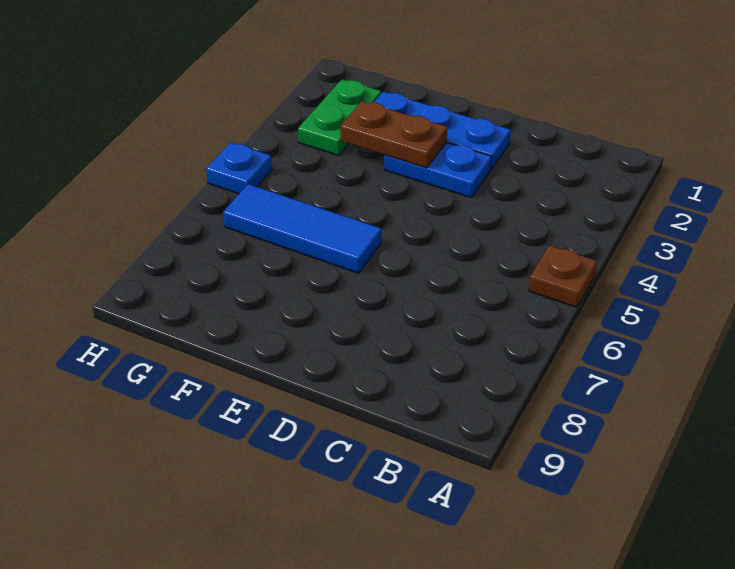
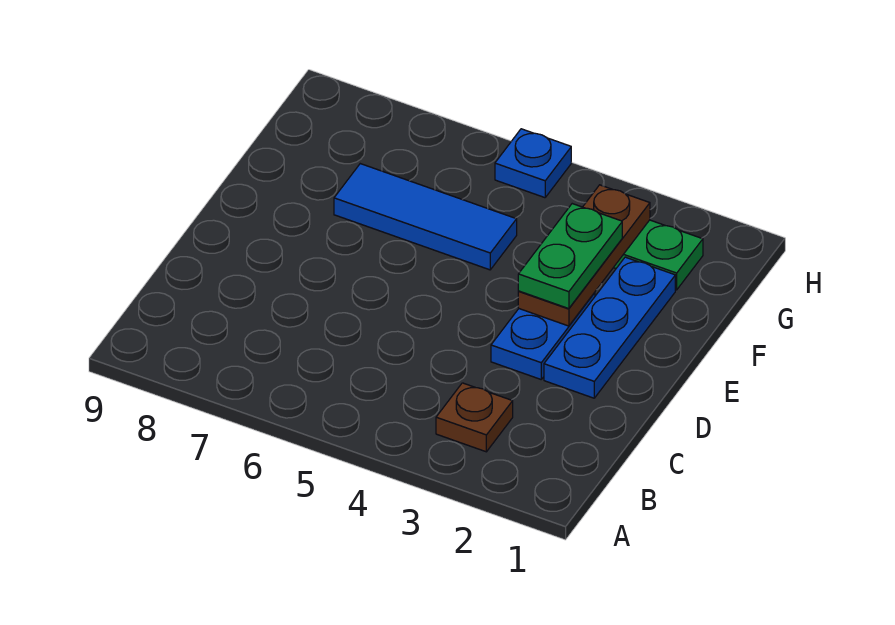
brown 1x1 plate [529,245,597,307] -> brown 1x1 plate moved to [436,383,513,452]
brown 1x2 plate [341,101,447,168] -> brown 1x3 plate [518,185,650,326]
none -> green 1x2 plate [518,204,622,309]
blue 1x3 tile [223,184,381,273] -> blue 1x3 tile turned to [334,164,517,270]

